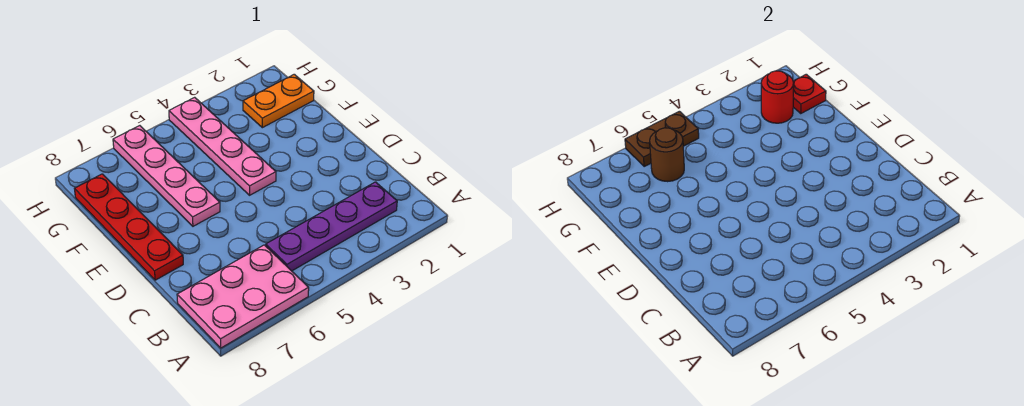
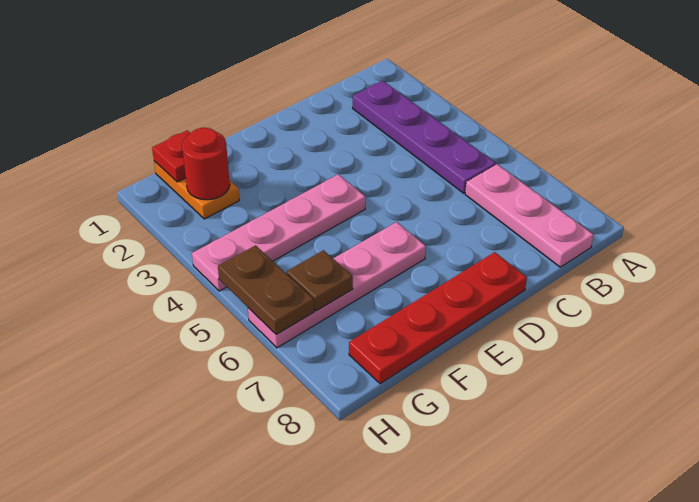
pink 2x3 plate [177,245,309,348] -> pink 1x3 plate [465,164,594,267]
brown 1x1 round brick [650,128,684,182] -> brown 1x1 plate [287,250,353,311]

